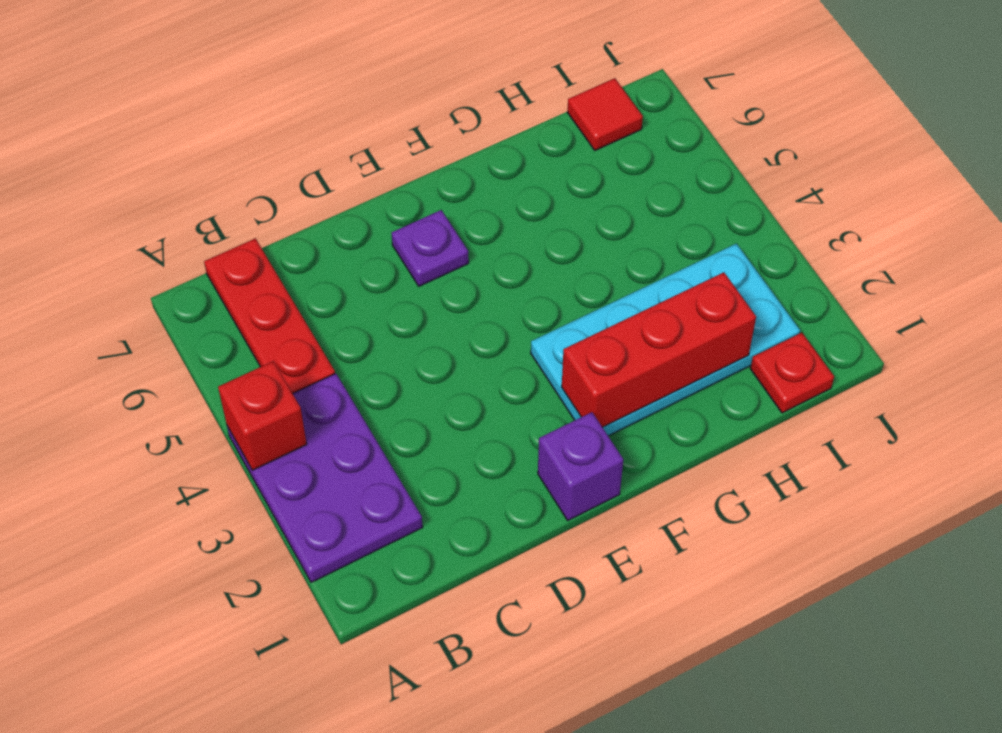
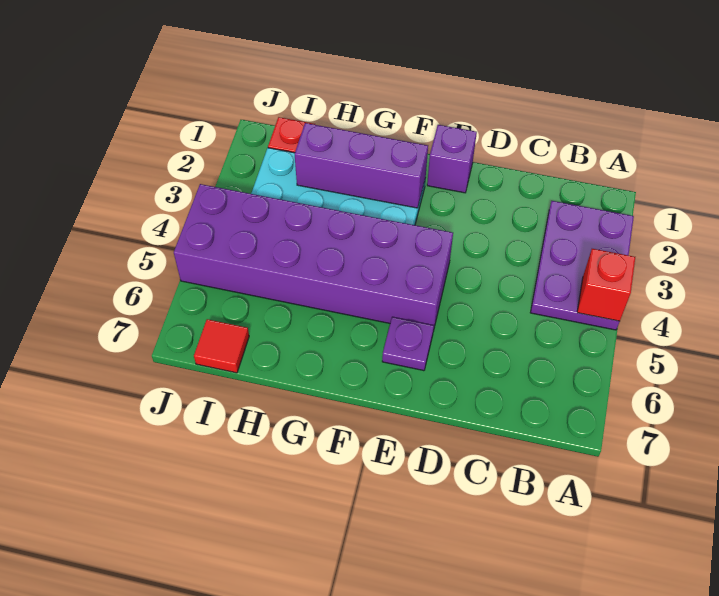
red 1x3 plate [204,238,335,393] -> none
none -> purple 2x6 brick [174,184,453,330]
red 1x3 brick [562,272,756,427] -> purple 1x3 brick [295,123,428,208]

